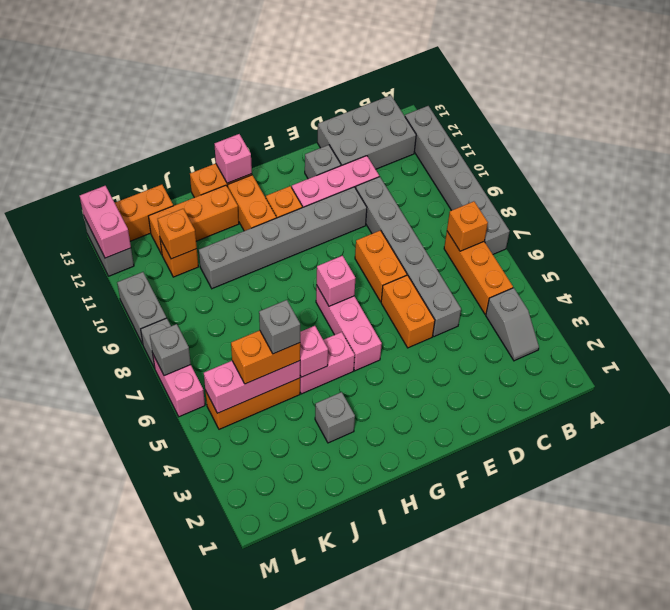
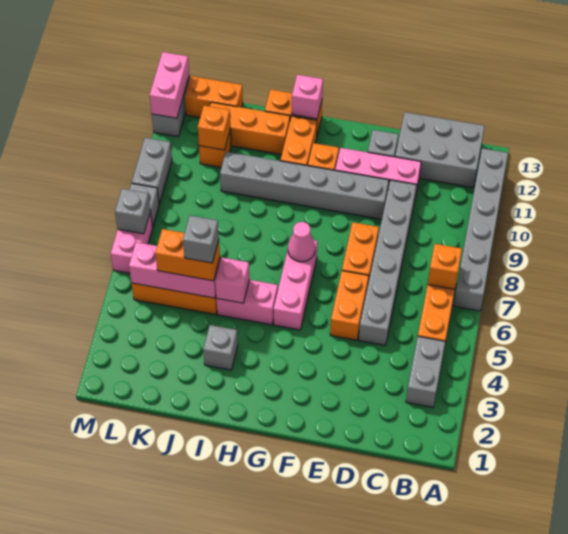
grey 1x2 slope [486,288,539,361] -> grey 1x2 brick [406,336,445,407]
pink 1x1 brick [316,256,355,306] -> pink 1x1 cone [288,222,315,262]

